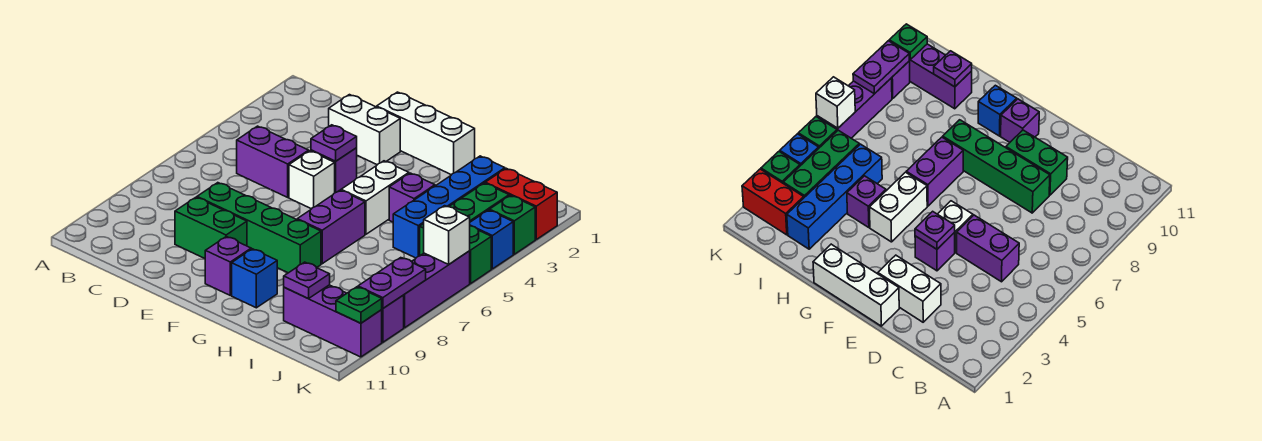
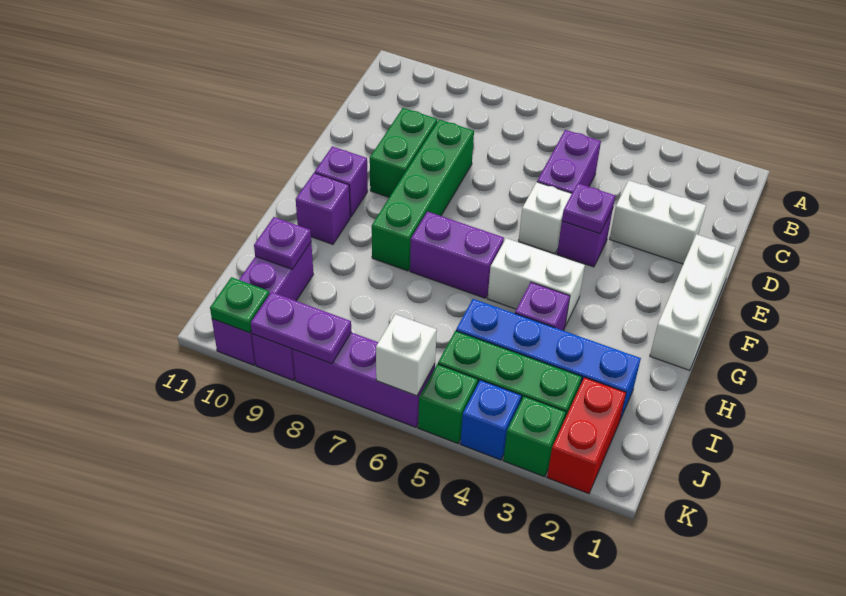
white 1x2 brick [329,95,400,165] -> white 1x2 brick turned to [610,181,706,264]
blue 1x1 brick [232,249,277,308] -> purple 1x1 brick [296,173,350,244]

